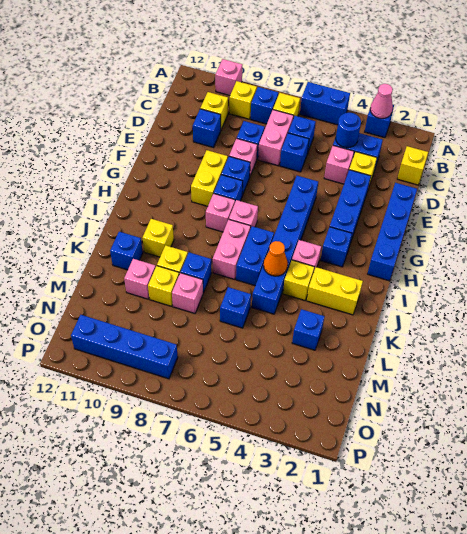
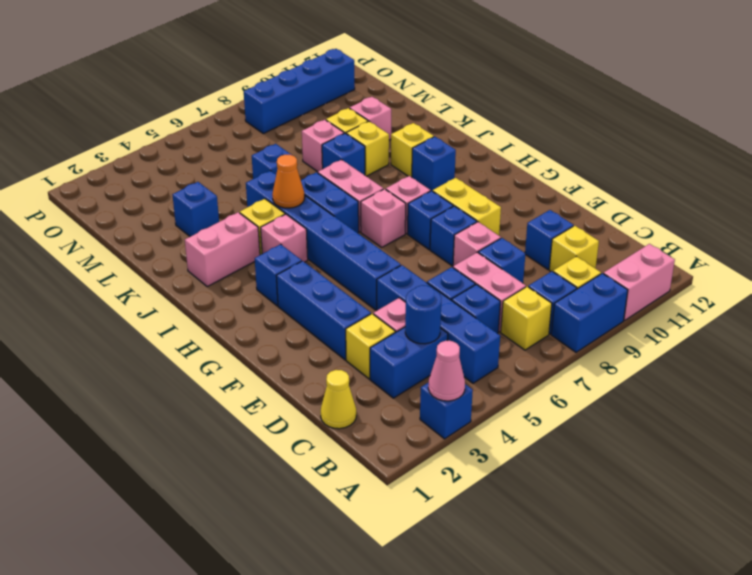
blue 1x2 brick [300,82,350,125] -> blue 1x2 brick moved to [551,273,628,352]
pink 1x1 brick [215,59,242,95] -> pink 1x2 brick [603,244,675,321]
yellow 1x1 brick [397,146,428,185] -> yellow 1x1 cone [320,370,356,429]
blue 1x4 brick [368,183,417,281] -> blue 1x4 brick moved to [377,265,500,383]
yellow 1x2 brick [307,267,363,315] -> pink 1x2 brick [185,212,260,287]
blue 1x1 brick [110,232,143,270] -> blue 1x1 brick moved to [412,137,456,191]

